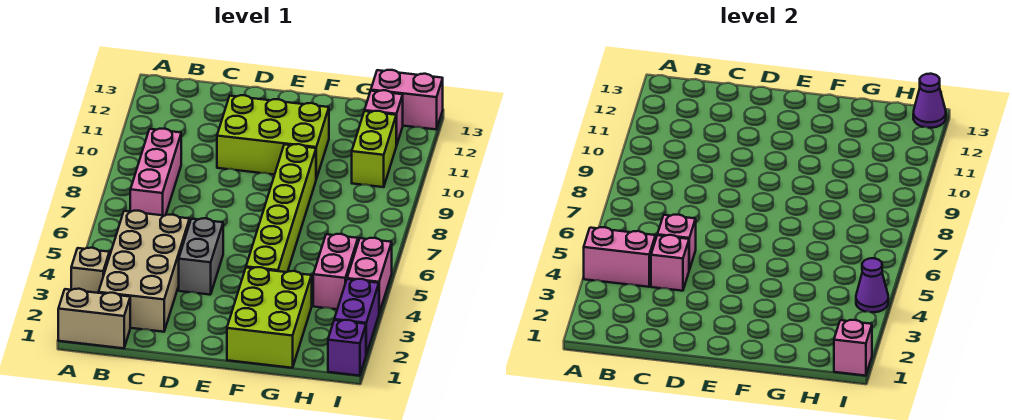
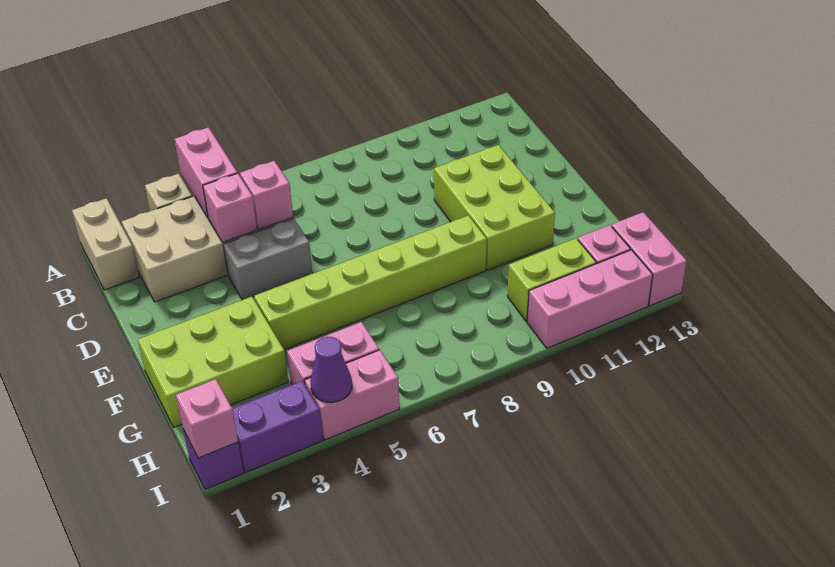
pink 1x3 brick [130,129,181,216] -> pink 1x3 brick moved to [527,250,653,348]
purple 1x1 cone [913,74,946,128] -> none

